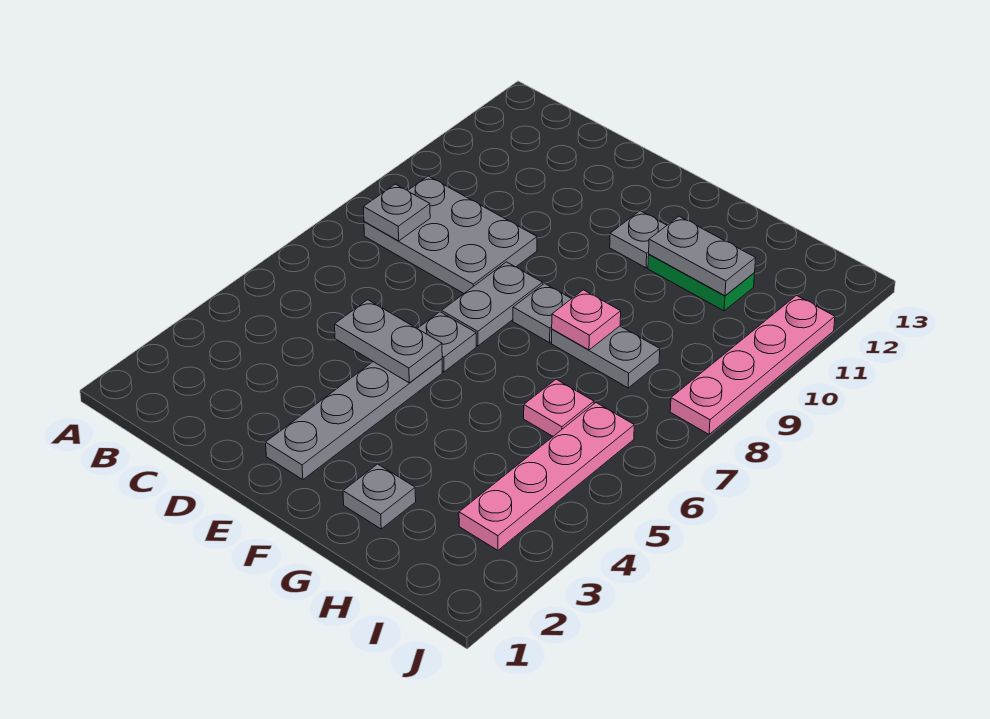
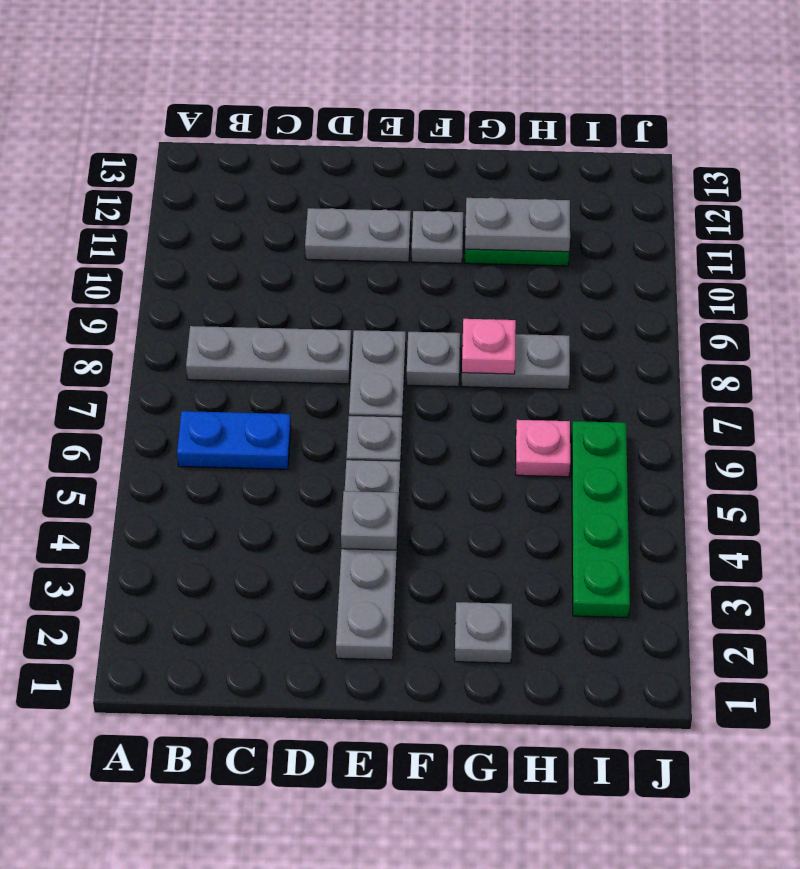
none -> blue 1x2 plate [177,411,291,469]
grey 2x3 plate [364,176,537,293] -> grey 1x3 plate [186,326,351,384]
grey 1x1 plate [364,184,430,241] -> grey 1x1 plate moved to [341,491,398,550]
grey 1x2 plate [335,300,442,383] -> grey 1x2 plate moved to [305,208,411,262]
pink 1x4 plate [459,403,634,550] -> green 1x4 plate [572,421,630,618]
pink 1x4 plate [670,296,835,434] -> none

